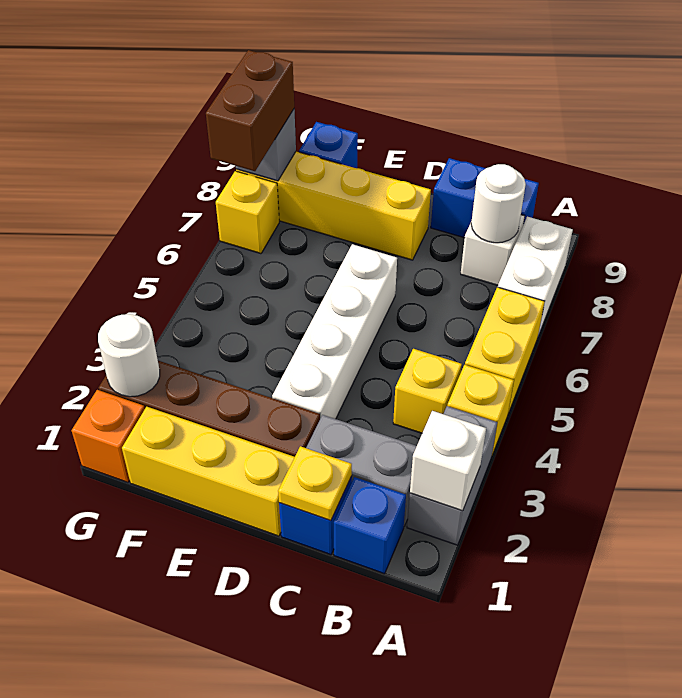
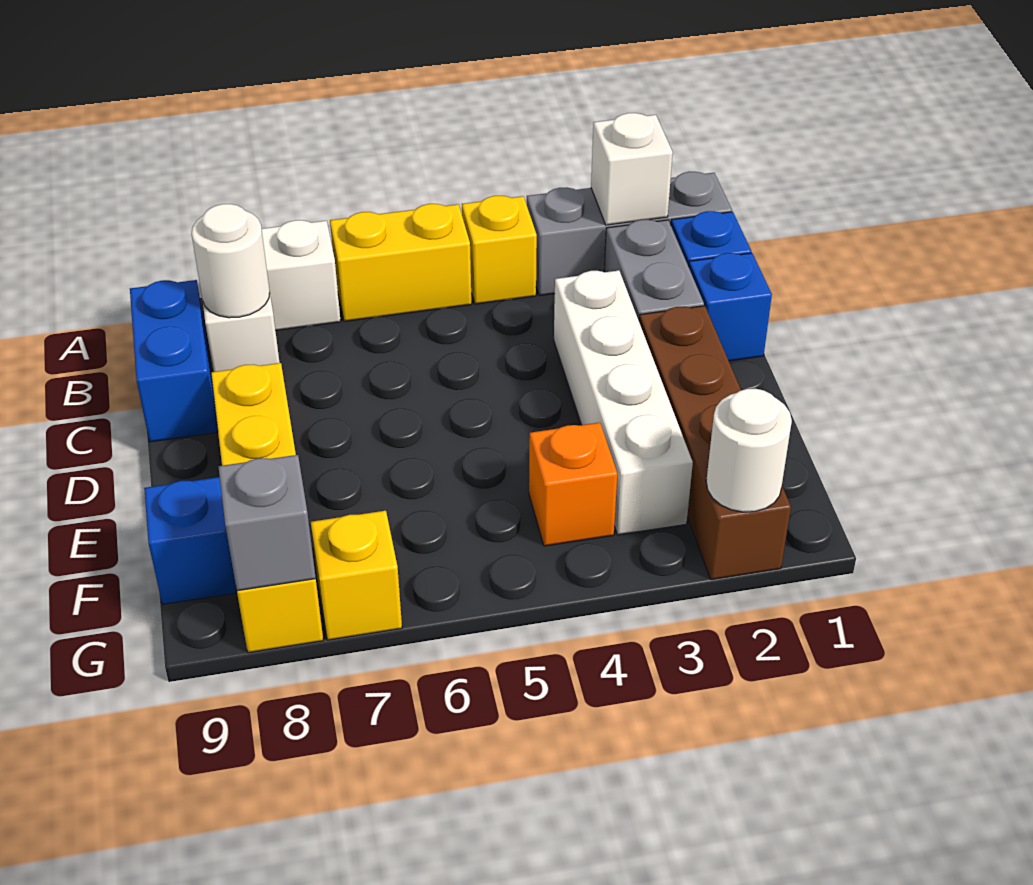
grey 1x2 brick [407,406,497,545] -> grey 1x3 brick [527,172,732,296]
yellow 1x1 brick [393,349,462,433] -> none
yellow 1x1 plate [278,446,352,520] -> none
yellow 1x3 brick [122,407,295,536] -> none
white 1x4 brick [272,244,397,419] -> white 1x4 brick turned to [554,270,693,535]
orange 1x1 brick [72,390,145,482] -> orange 1x1 brick moved to [529,423,617,546]
brown 1x2 brick [206,50,294,171] -> none

